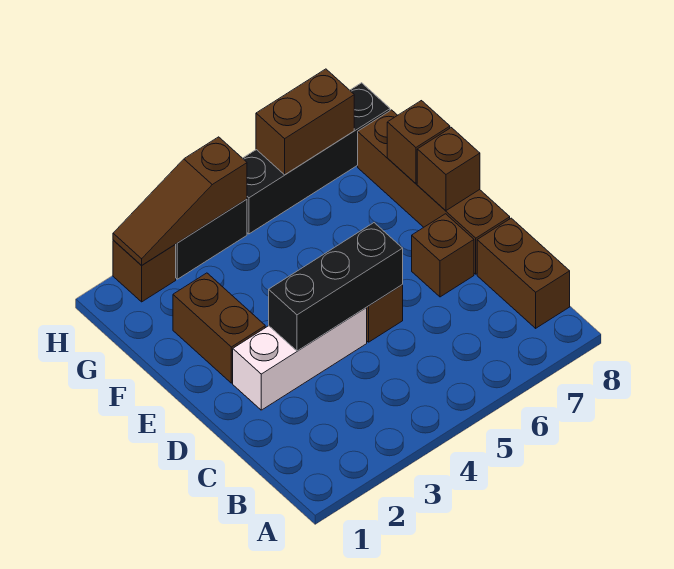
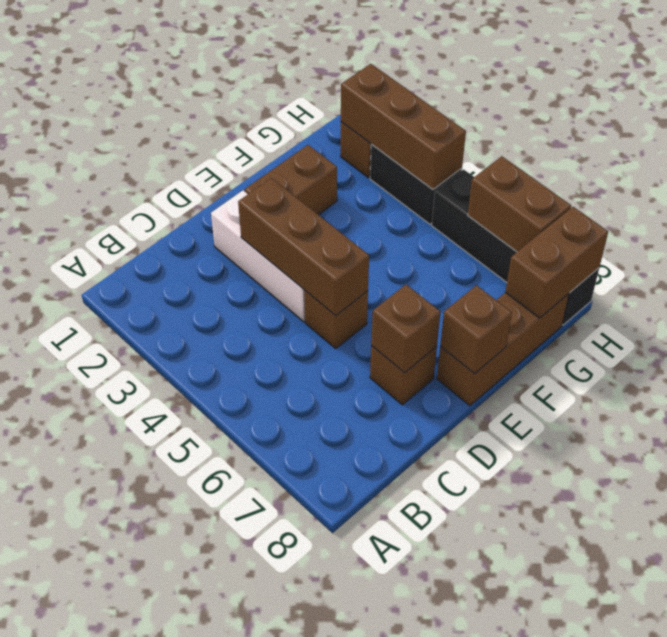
brown 1x2 brick [477,218,570,328] -> brown 1x2 brick moved to [505,207,608,318]
black 1x3 brick [269,223,403,351] -> brown 1x3 brick [238,178,369,316]
brown 1x4 brick [358,110,510,274] -> brown 1x3 brick [437,292,569,406]
brown 1x1 brick [387,101,450,183] -> brown 1x1 brick moved to [371,285,440,372]
brown 1x3 slope [113,137,247,265] -> brown 1x3 brick [341,64,466,189]

